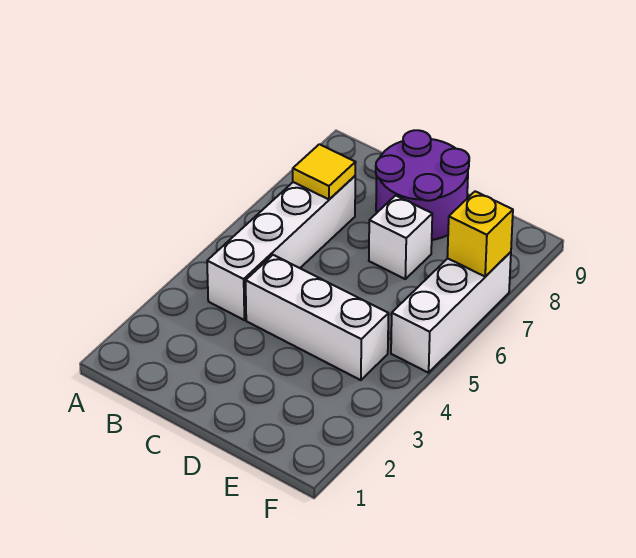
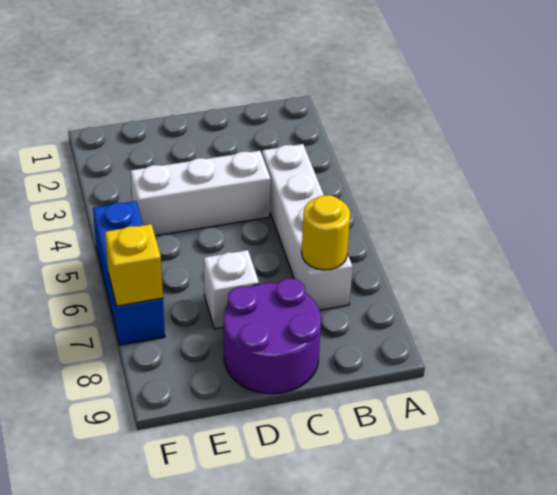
yellow 1x1 tile [293,144,356,199] -> yellow 1x1 round brick [302,195,350,270]
white 1x3 brick [391,252,511,373] -> blue 1x3 brick [93,201,165,345]

